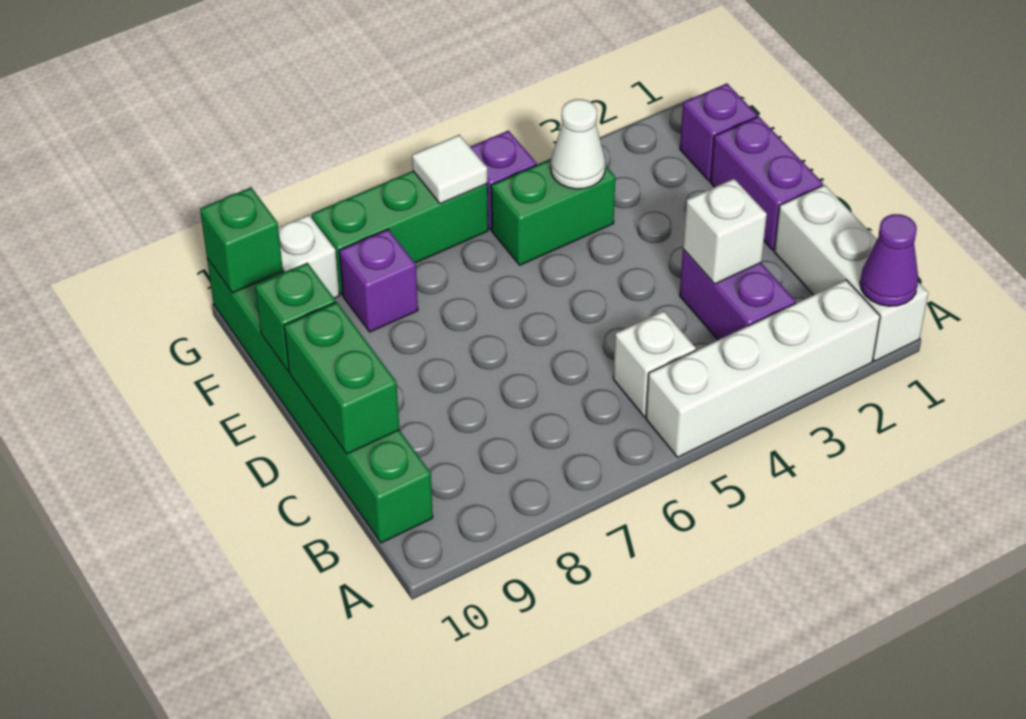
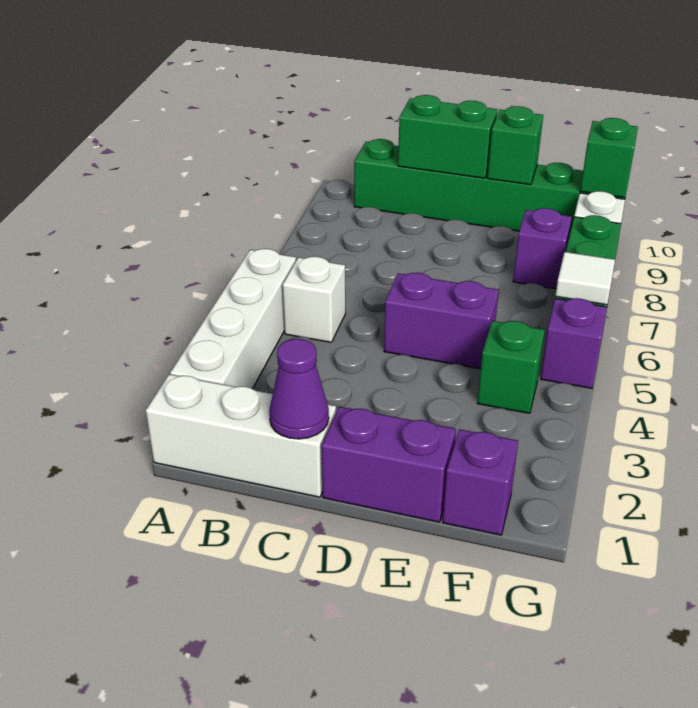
purple 1x1 cone [860,214,919,306] -> purple 1x1 cone moved to [269,339,329,439]
purple 1x2 brick [680,249,796,340] -> purple 1x2 brick moved to [384,273,499,369]
white 1x1 brick [683,179,767,284] -> none
green 1x2 brick [491,159,615,265] -> green 1x1 brick [477,321,545,413]
white 1x1 cone [551,99,605,189] -> none

